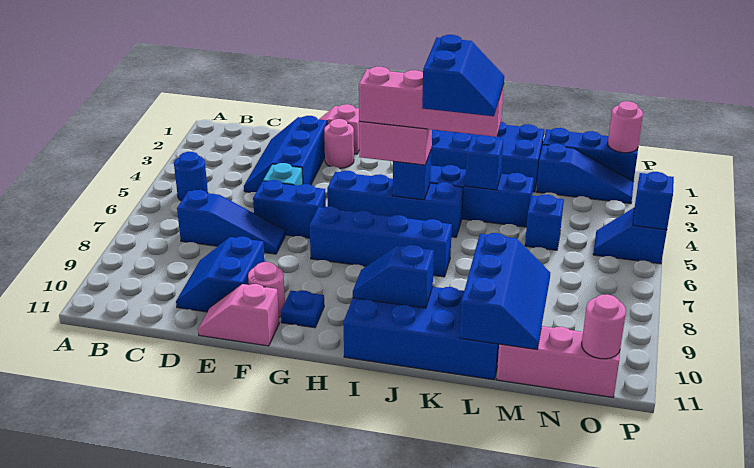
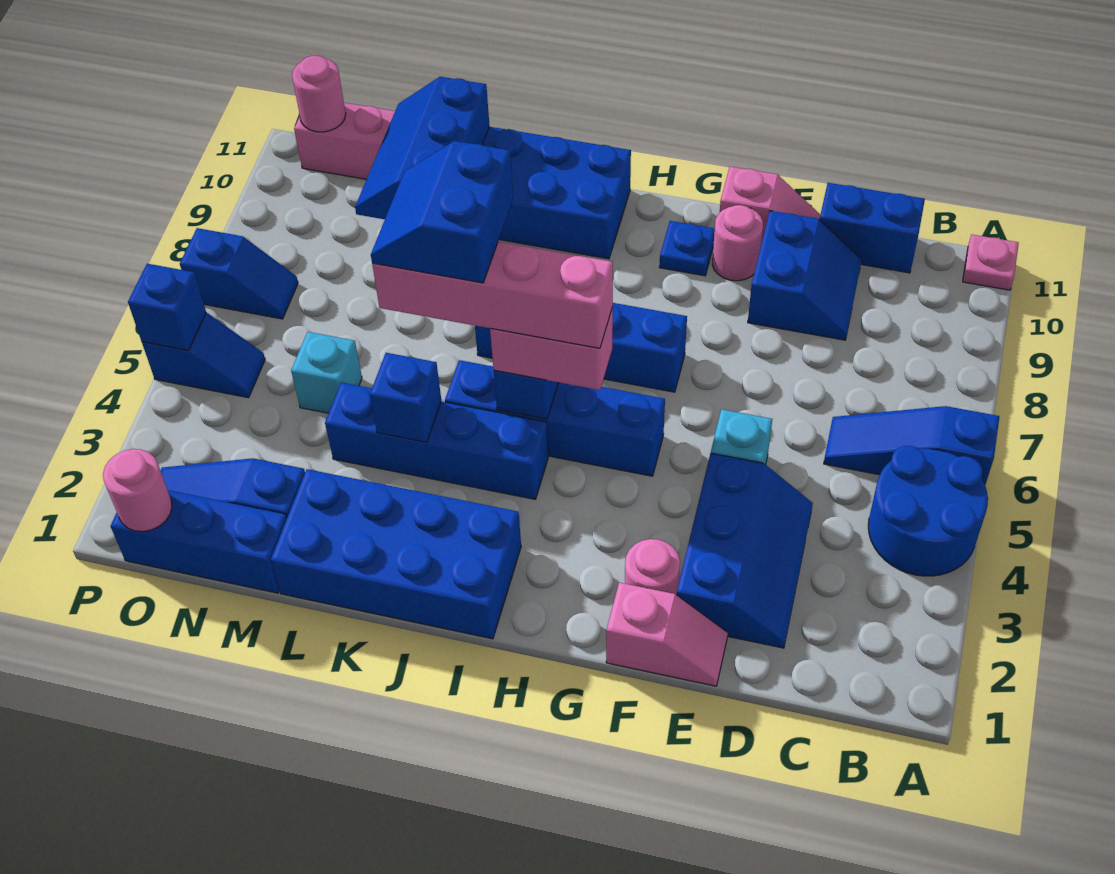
none -> pink 1x1 plate [963,234,1019,290]
blue 1x1 round brick [174,152,208,201] -> blue 2x2 round brick [868,446,988,576]
blue 1x3 slope [177,190,285,254] -> blue 1x3 slope moved to [824,406,1000,485]
blue 1x2 brick [253,180,326,238] -> blue 1x2 brick moved to [819,183,925,273]
blue 1x2 slope [353,245,434,308] -> blue 1x2 slope moved to [180,228,298,319]
blue 1x1 brick [525,195,564,250] -> cyan 1x1 brick [291,332,362,413]

